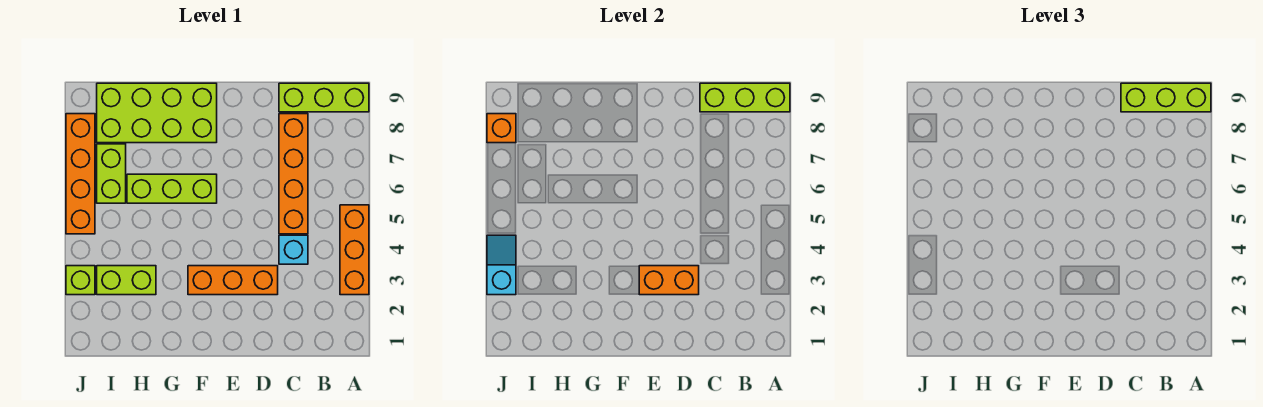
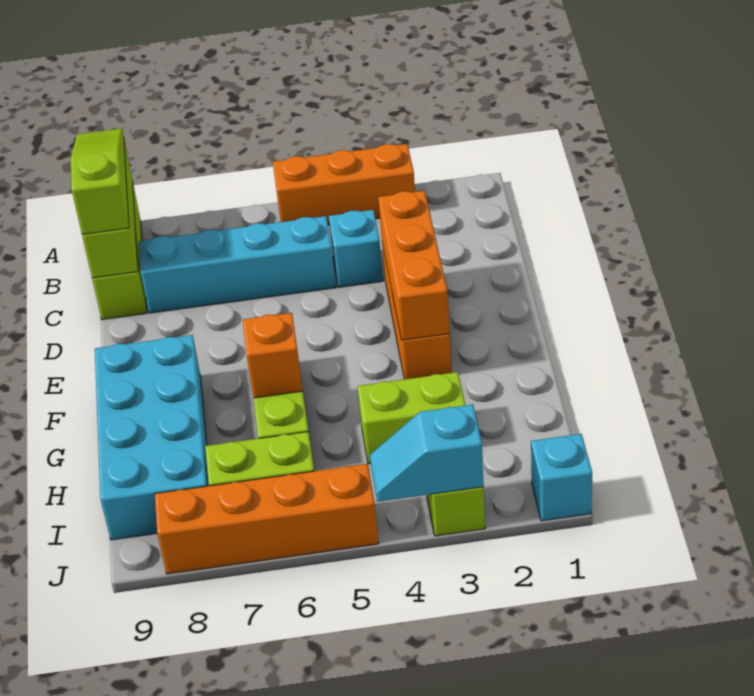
lime 1x3 brick [1121,83,1211,112] -> lime 1x3 slope [71,128,129,234]
orange 1x4 brick [279,114,308,234] -> cyan 1x4 brick [139,216,336,313]
orange 1x2 brick [639,266,699,295] -> orange 1x3 brick [378,191,450,340]
lime 2x4 brick [97,83,217,143] -> cyan 2x4 brick [95,335,209,540]
lime 1x2 brick [97,266,156,295] -> lime 1x2 brick turned to [358,372,465,464]
none -> cyan 1x1 brick [531,434,592,521]
orange 1x1 brick [487,114,516,143] -> orange 1x1 brick moved to [243,313,303,398]

